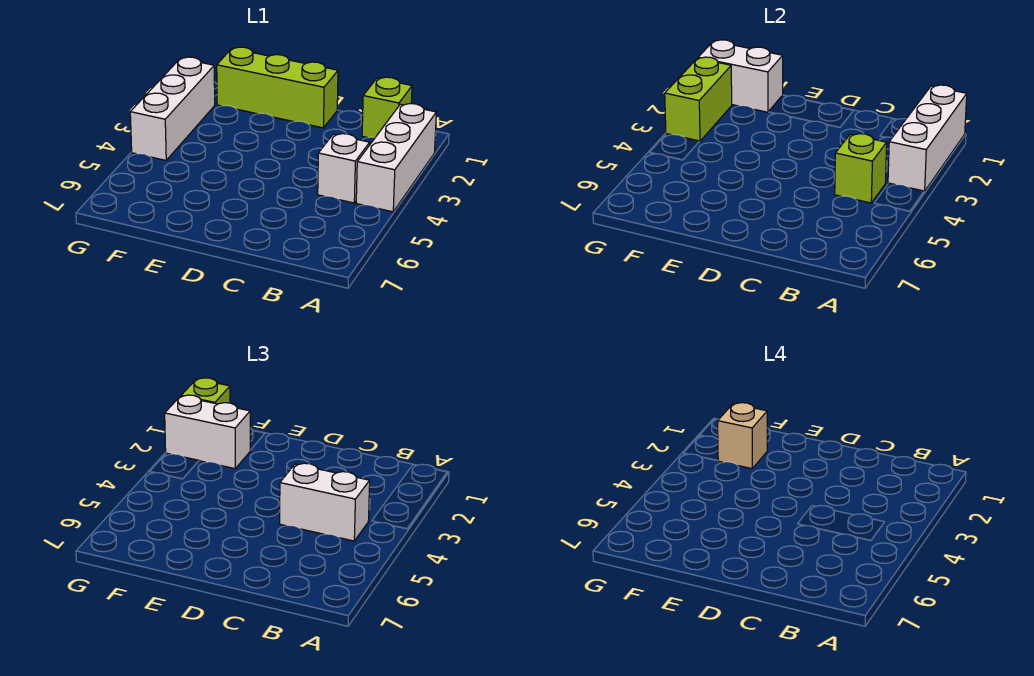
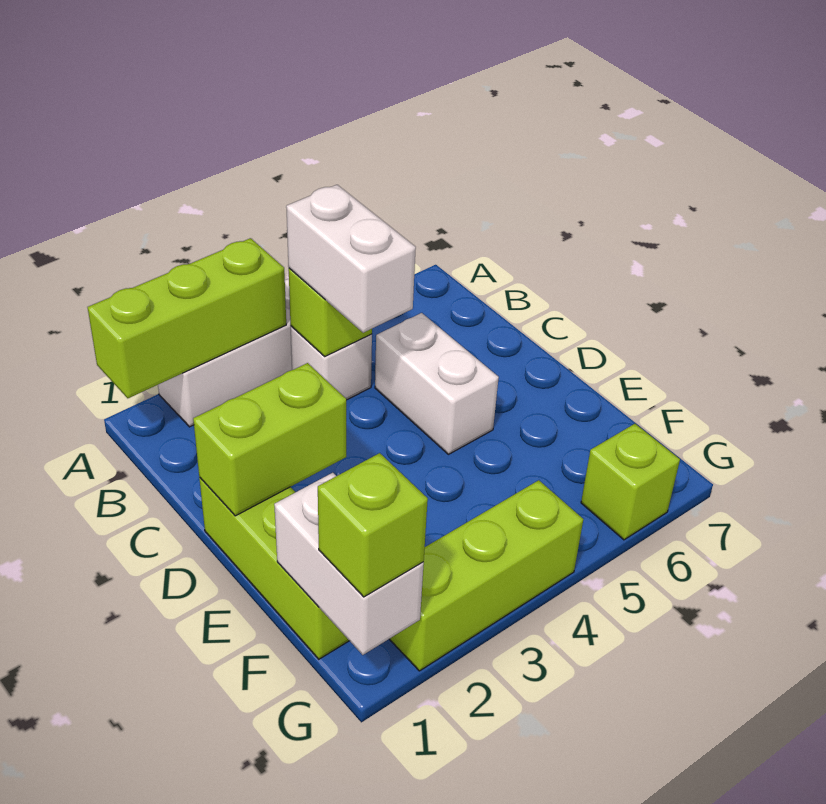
white 1x3 brick [888,85,967,191] -> lime 1x3 brick [88,238,286,398]
lime 1x1 brick [362,77,412,138] -> lime 1x1 brick moved to [581,424,680,540]
white 1x2 brick [165,395,250,469] -> white 1x2 brick moved to [375,313,499,454]
tan 1x1 brick [718,403,767,469] -> none
white 1x3 brick [130,57,215,160] -> lime 1x3 brick [390,480,583,671]
lime 1x2 brick [665,57,732,141] -> lime 1x2 brick moved to [193,363,346,516]

